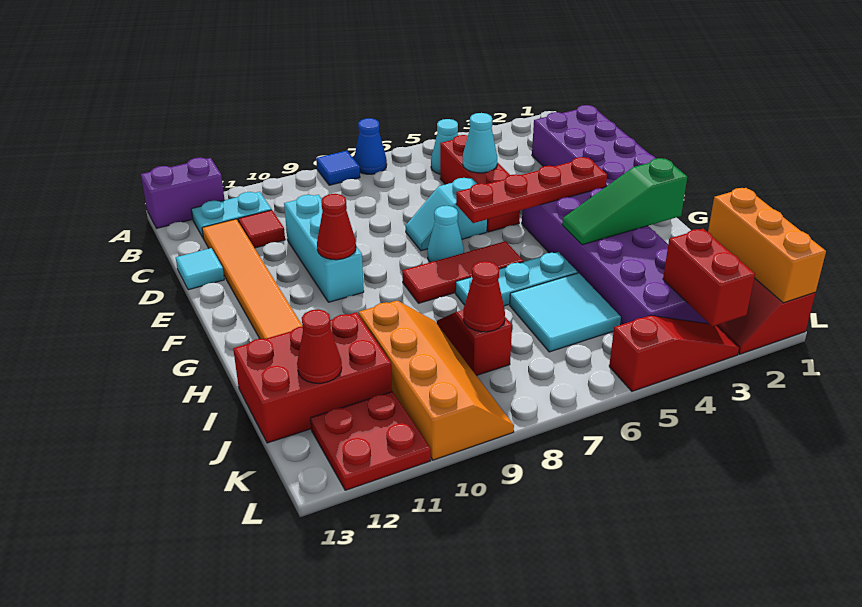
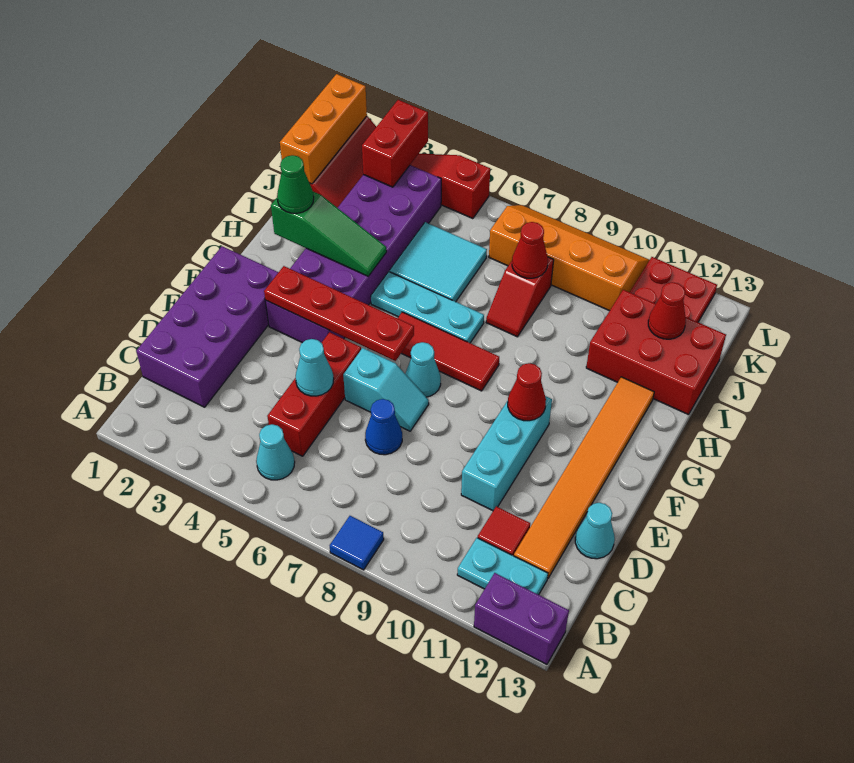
blue 1x1 cone [354,118,387,174] -> blue 1x1 cone moved to [365,399,402,455]
cyan 1x1 tile [176,248,224,290] -> cyan 1x1 cone [575,503,615,559]
none -> green 1x1 cone [277,155,314,213]
orange 2x4 slope [359,301,514,460] -> orange 2x4 slope turned to [489,205,649,311]

